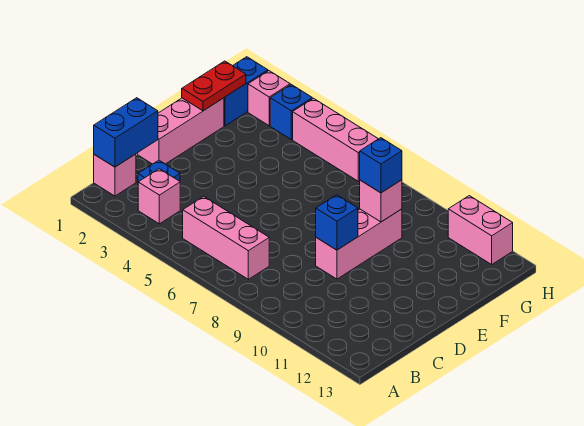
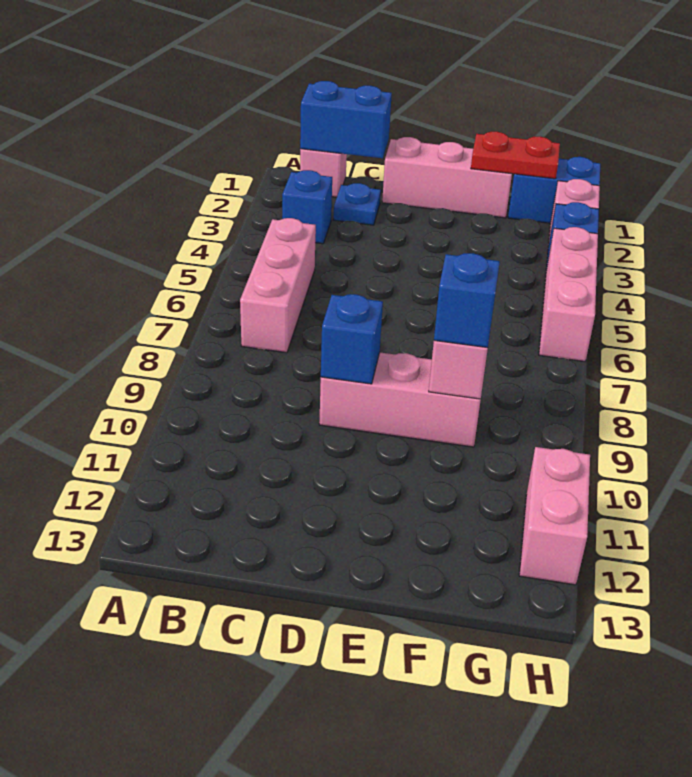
pink 1x1 brick [138,169,180,224] -> blue 1x1 brick [282,170,332,244]

